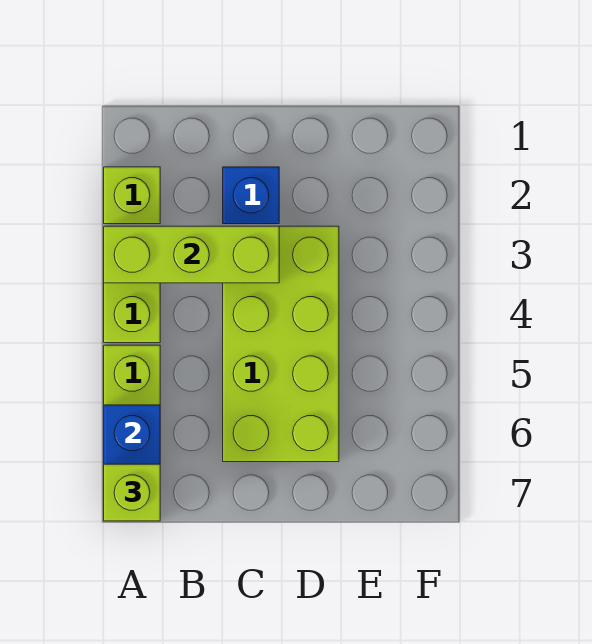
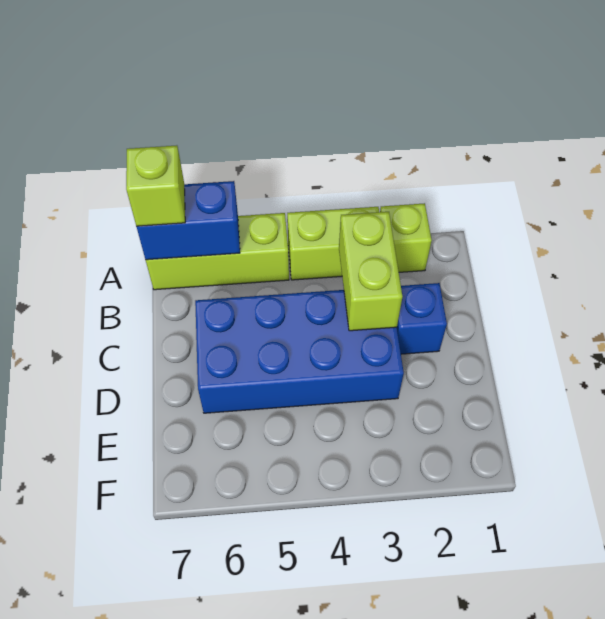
lime 1x3 brick [104,226,279,283] -> lime 1x2 brick [339,212,402,331]
lime 2x4 brick [223,226,339,462] -> blue 2x4 brick [195,290,404,413]

